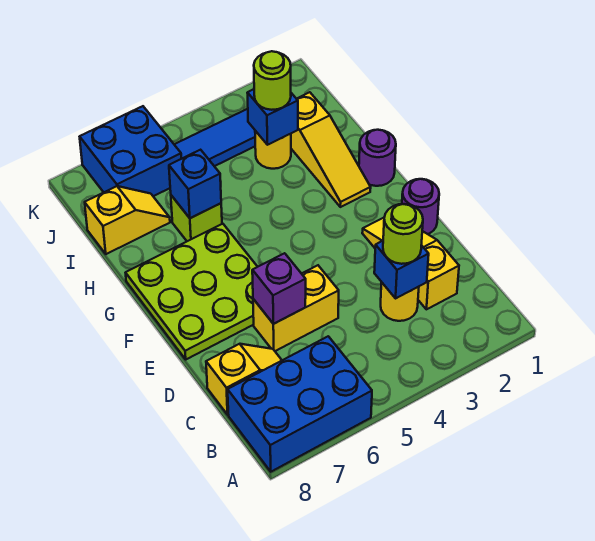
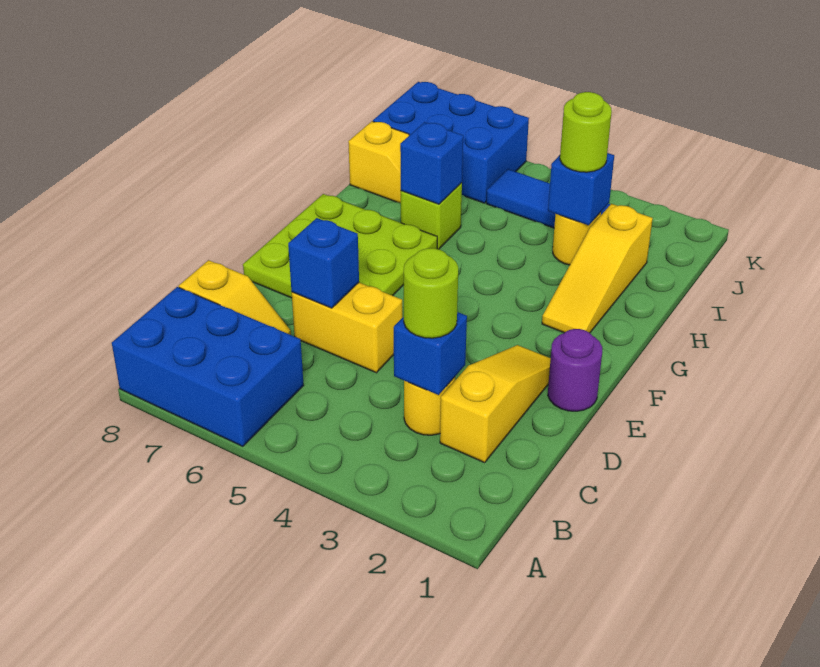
purple 1x1 brick [252,253,306,324] -> blue 1x1 brick [288,218,359,308]
purple 1x1 round brick [359,130,396,186] -> none
blue 2x2 brick [80,106,181,196] -> blue 2x3 brick [373,82,529,203]

